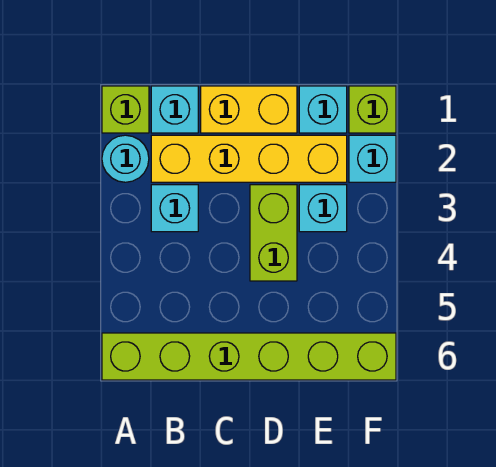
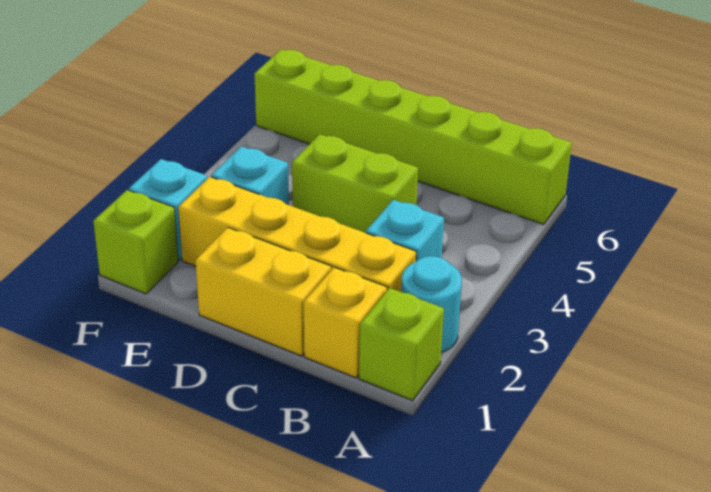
cyan 1x1 brick [151,86,198,133] -> yellow 1x1 brick [304,267,387,378]
lime 1x2 brick [250,185,297,281] -> lime 1x2 brick turned to [292,134,418,233]
cyan 1x1 brick [299,86,347,133] -> none

